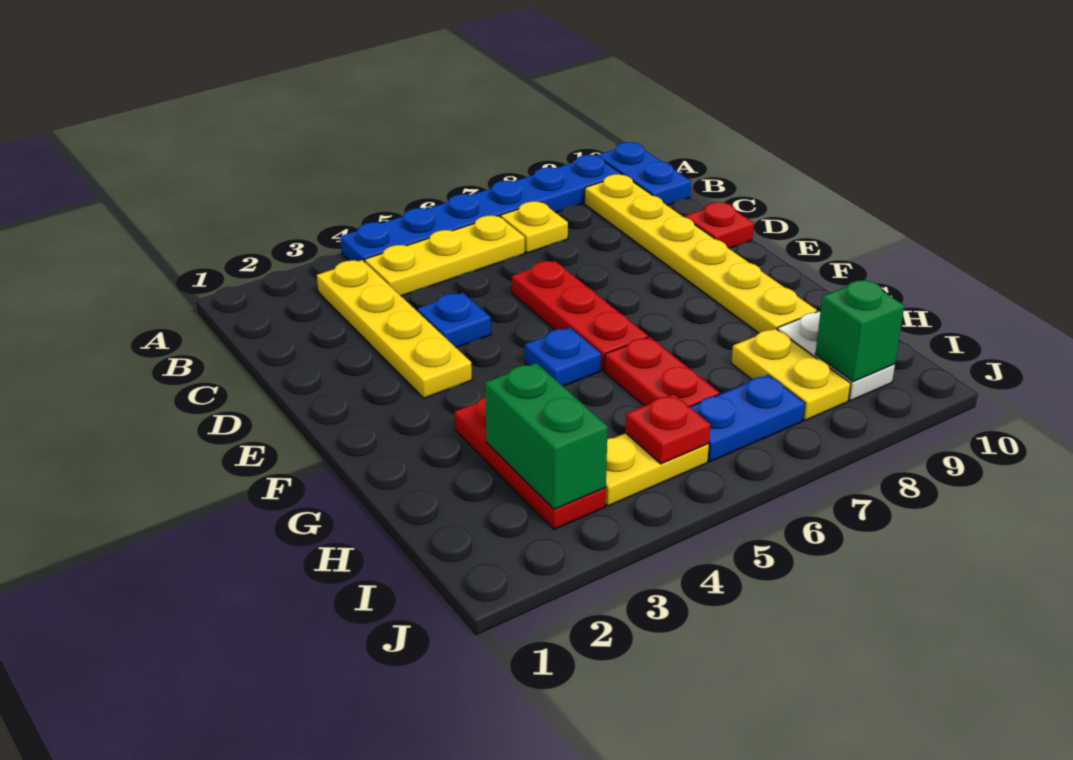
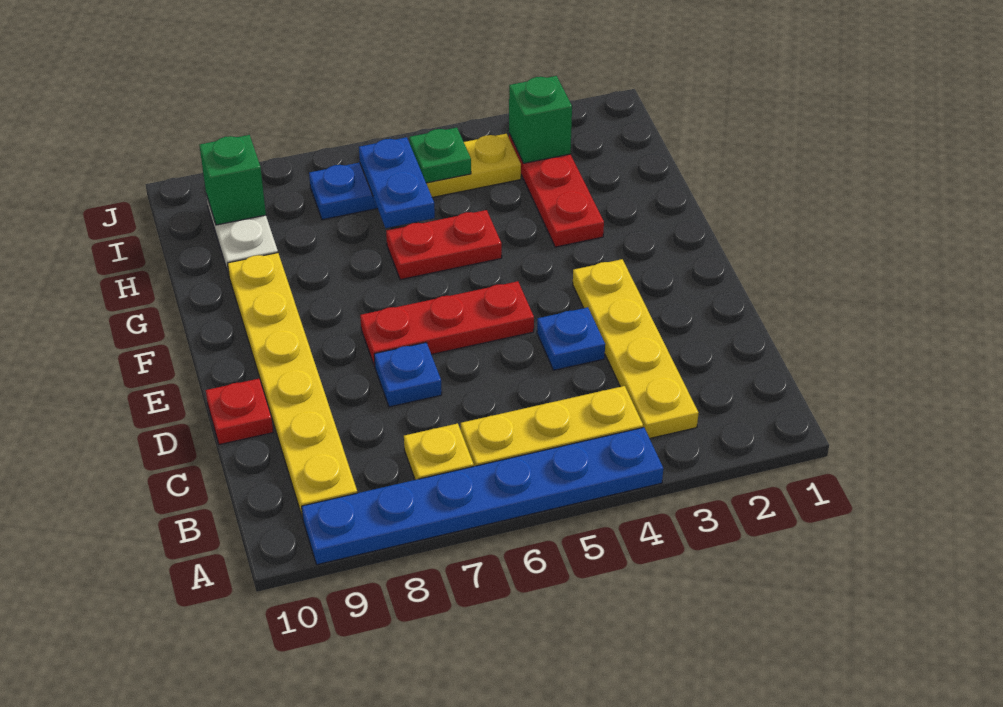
blue 1x2 plate [597,142,691,205] -> blue 1x2 plate moved to [359,137,435,228]
red 1x3 plate [512,261,648,371] -> red 1x3 plate turned to [360,281,534,366]
blue 1x1 plate [525,328,601,386] -> blue 1x1 plate moved to [374,342,442,407]
red 1x2 plate [604,337,719,407] -> red 1x2 plate turned to [386,210,502,280]
green 1x2 brick [485,363,608,509] -> green 1x1 brick [509,76,572,163]
yellow 1x2 plate [731,328,851,420] -> none
red 1x1 plate [625,394,710,464] -> green 1x1 plate [409,128,471,183]

